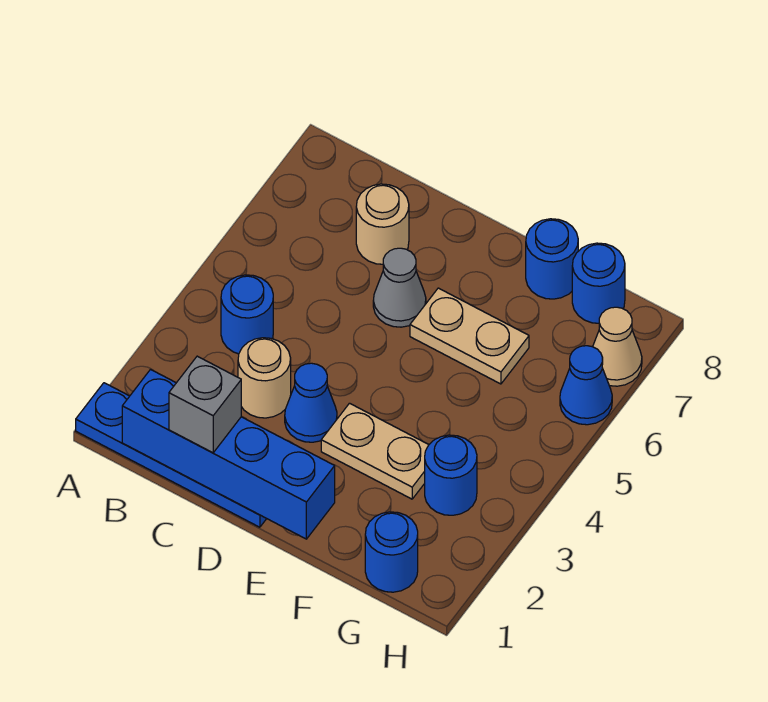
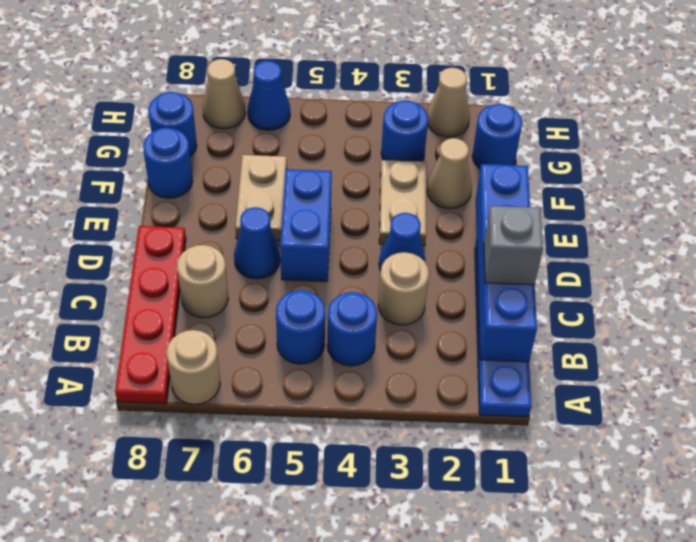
none -> tan 1x1 round brick [167,330,220,405]
none -> red 1x4 plate [115,226,186,404]
none -> blue 1x1 round brick [276,290,325,364]
none -> blue 1x2 brick [280,169,332,281]
grey 1x1 cone [373,248,426,327] -> blue 1x1 cone [234,207,280,279]
none -> tan 1x1 cone [427,138,472,209]
none -> tan 1x1 cone [427,68,470,137]

